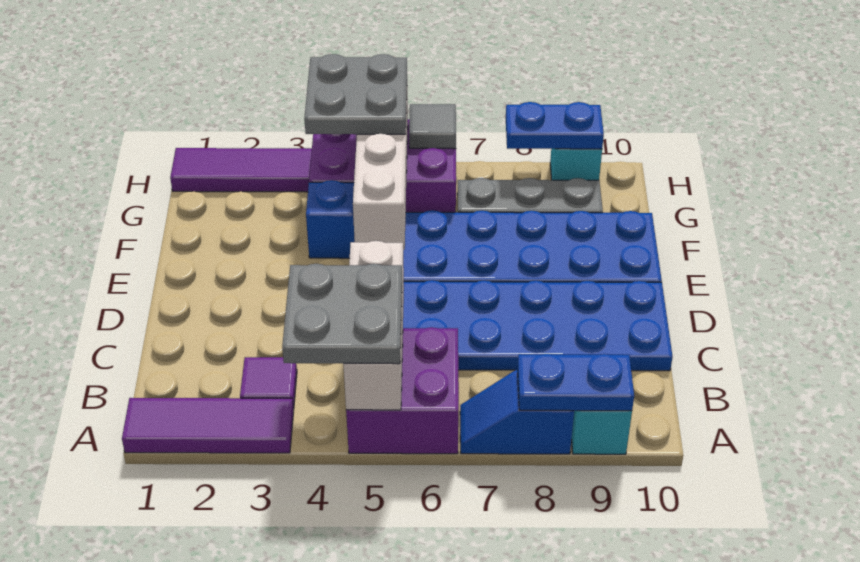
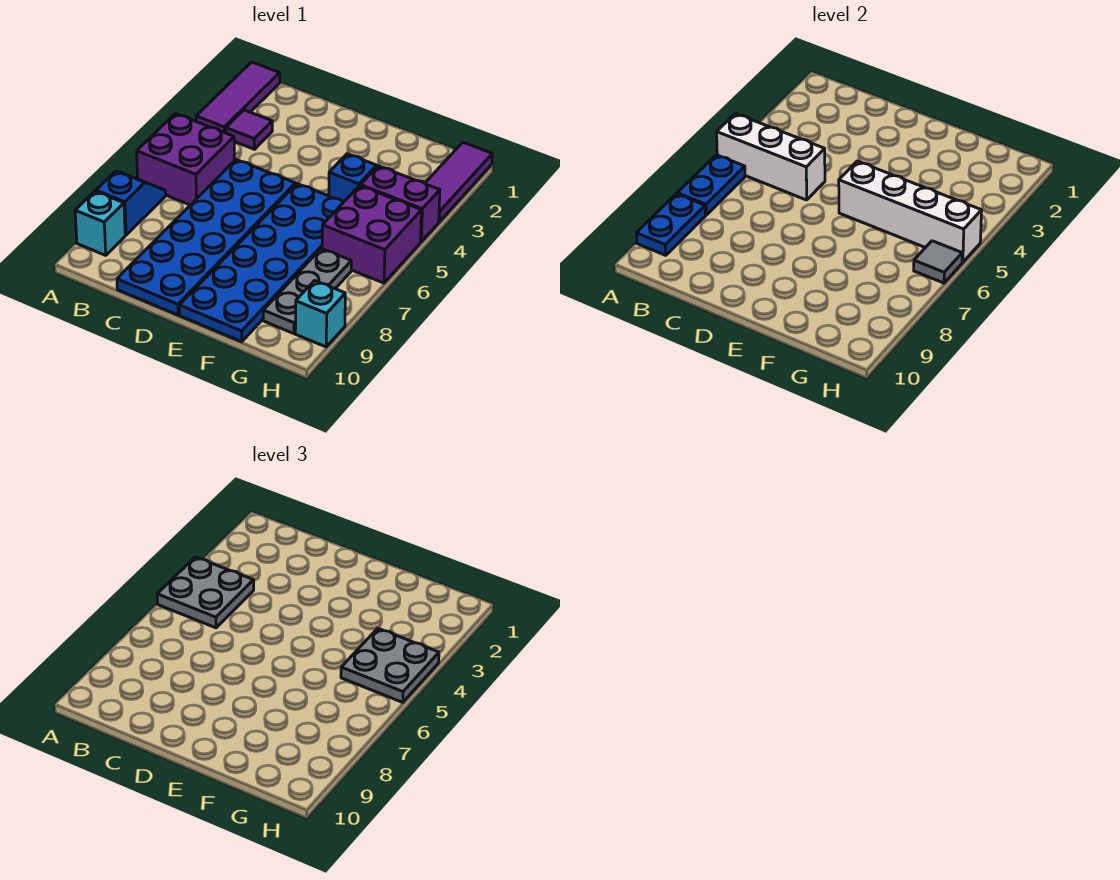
blue 1x2 plate [506,102,604,149] -> blue 1x2 plate moved to [677,155,745,215]

